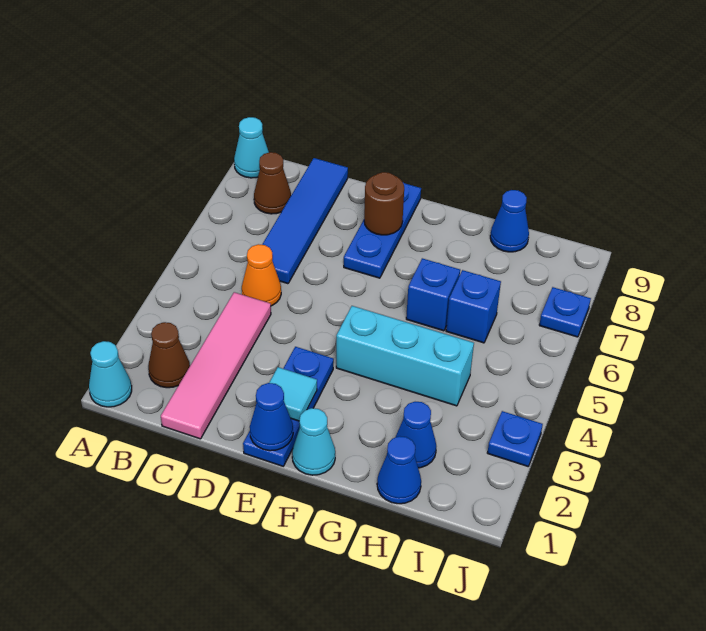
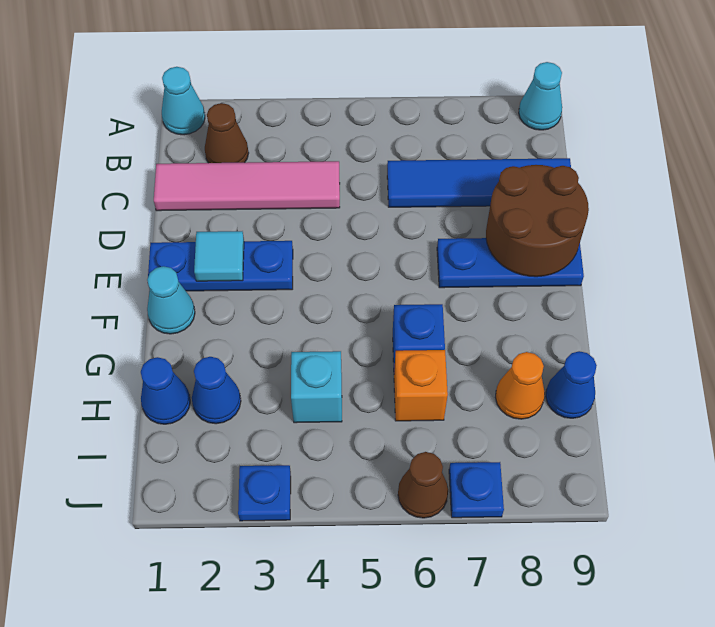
brown 1x1 cone [254,152,291,214] -> brown 1x1 cone moved to [398,452,448,518]
orange 1x1 cone [242,244,281,306] -> orange 1x1 cone moved to [495,352,545,419]
blue 1x1 cone [250,383,293,451] -> none
brown 1x1 round brick [364,172,404,235] -> brown 2x2 round brick [486,165,589,277]
cyan 1x3 brick [336,306,474,406] -> cyan 1x1 brick [291,351,342,423]
blue 1x1 brick [446,270,501,343] -> orange 1x1 brick [394,350,448,421]

